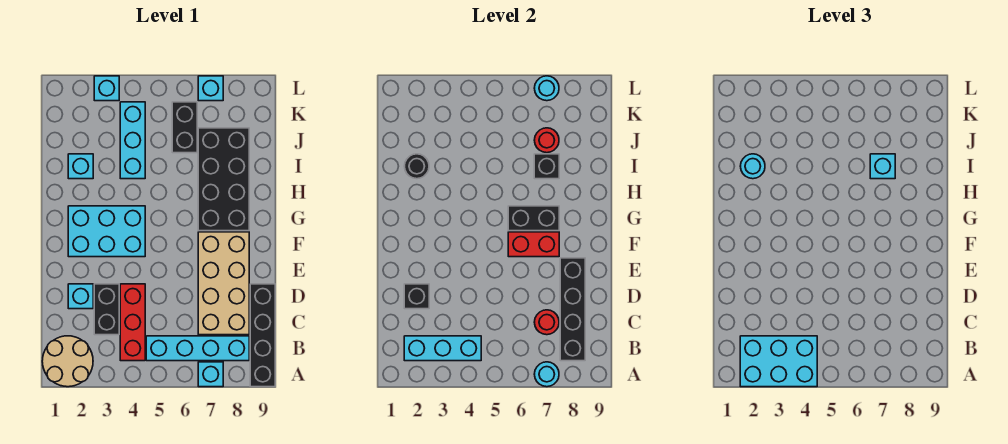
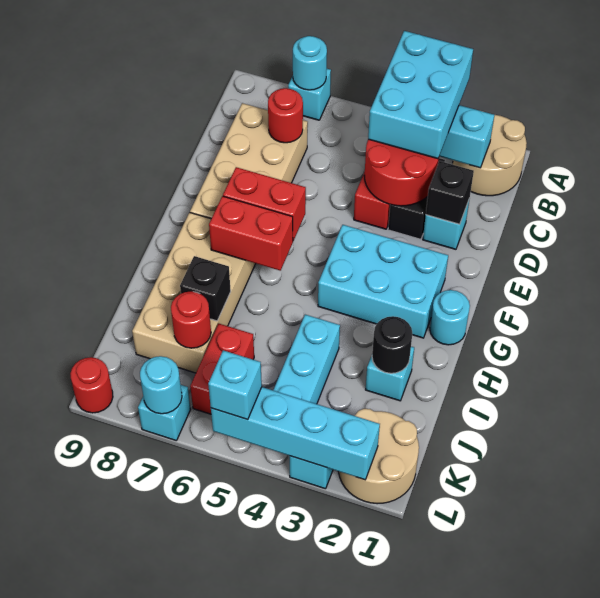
cyan 2x3 brick [740,336,817,387] -> cyan 2x3 brick turned to [368,31,473,159]
black 1x4 brick [250,284,275,387] -> none
cyan 1x4 brick [146,336,249,361] -> cyan 1x4 brick moved to [211,387,380,480]
black 1x4 brick [560,258,585,361] -> none
none -> red 2x2 round brick [364,139,439,206]
black 1x2 brick [508,206,559,231] -> red 1x2 brick [209,196,293,271]
black 2x4 brick [198,128,249,231] -> tan 2x4 brick [132,212,256,373]
cyan 1x1 round brick [740,154,765,179] -> cyan 1x1 round brick moved to [430,290,470,345]
cyan 1x1 brick [870,154,895,179] -> cyan 1x1 brick moved to [208,350,262,420]
black 1x2 brick [172,102,197,153] -> red 1x2 brick [190,324,254,414]
none -> tan 2x2 round brick [338,409,419,504]
none -> red 1x1 round brick [70,357,113,413]

